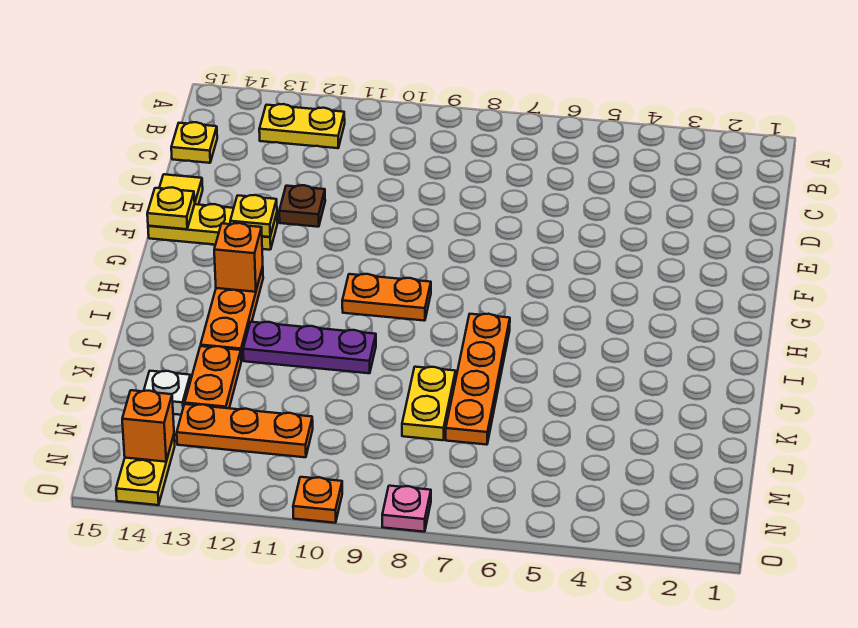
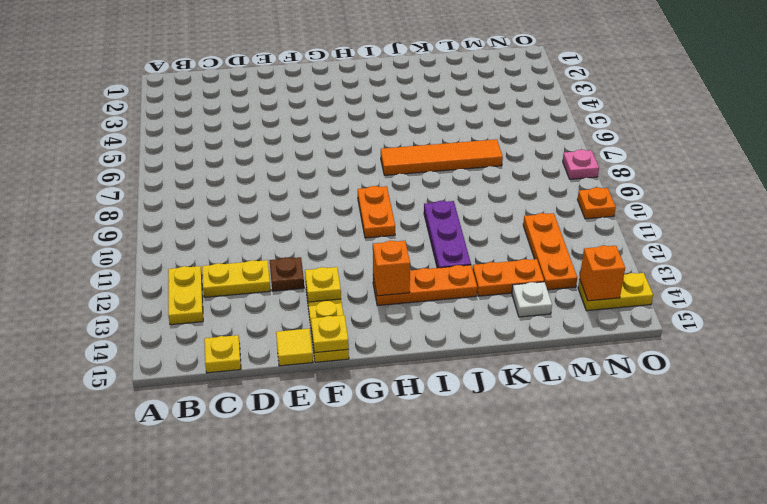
orange 1x4 plate [446,314,510,445] -> orange 1x4 tile [381,139,503,175]
yellow 1x2 plate [402,367,456,440] -> yellow 1x2 plate moved to [202,260,271,297]

